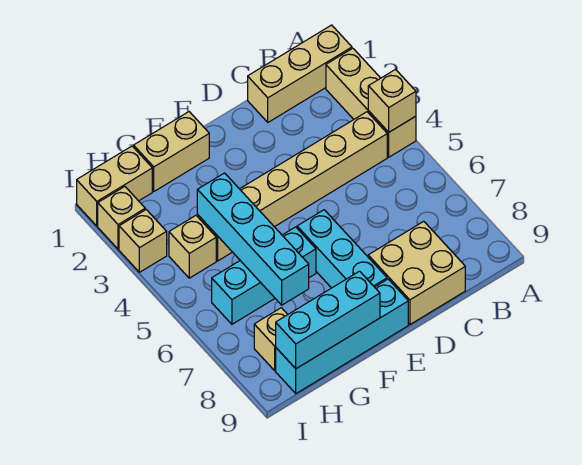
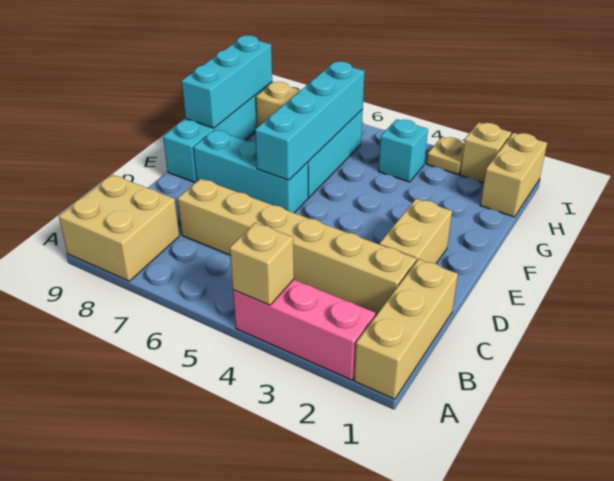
tan 1x3 brick [326,48,416,157] -> pink 1x3 brick [233,279,376,380]
tan 1x6 brick [197,112,387,261] -> tan 1x6 brick turned to [178,179,416,315]
tan 2x2 brick [368,221,465,324] -> tan 2x2 brick moved to [59,175,179,281]
tan 1x2 brick [134,112,209,191] -> tan 1x2 brick moved to [379,199,452,264]
cyan 1x4 brick [197,173,309,305] -> cyan 1x4 brick turned to [255,61,365,180]
tan 1x1 brick [169,216,216,278] -> cyan 1x1 brick [378,119,428,182]
tan 1x1 brick [119,210,167,272] -> tan 1x1 plate [427,137,464,174]

